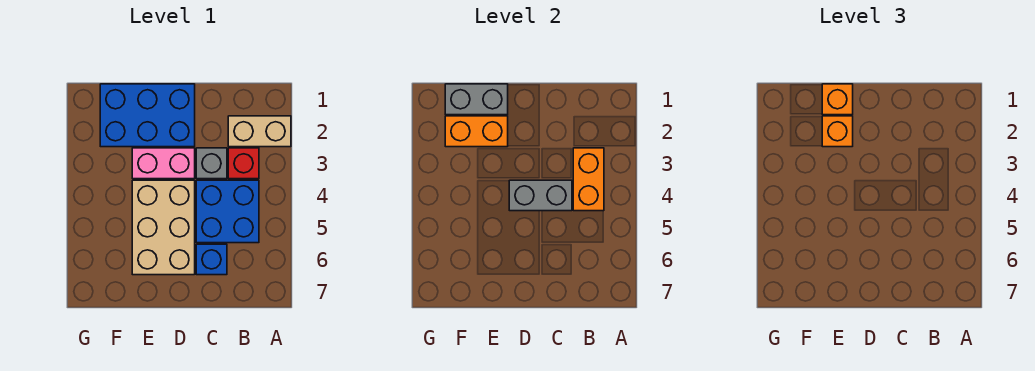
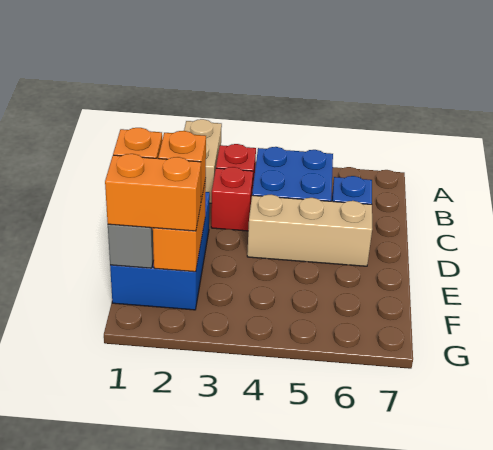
orange 1x2 brick [573,148,604,211] -> orange 1x2 brick moved to [105,154,201,231]
grey 1x1 brick [196,148,227,179] -> red 1x1 brick [211,167,253,231]
grey 1x2 brick [509,180,572,211] -> none
pink 1x2 brick [132,148,195,179] -> none
tan 2x3 brick [132,180,195,275] -> tan 1x3 brick [247,195,372,266]

